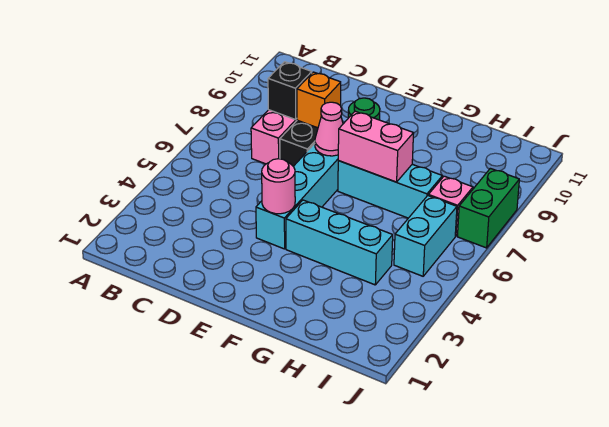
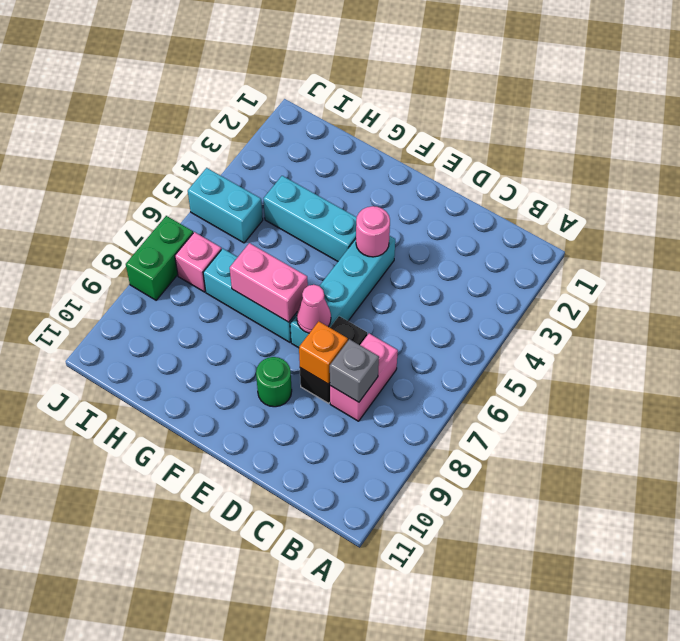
black 1x1 brick [268,62,312,120] -> grey 1x1 brick [330,339,379,402]
cyan 1x2 brick [394,196,457,276] -> cyan 1x2 brick turned to [188,168,263,243]

